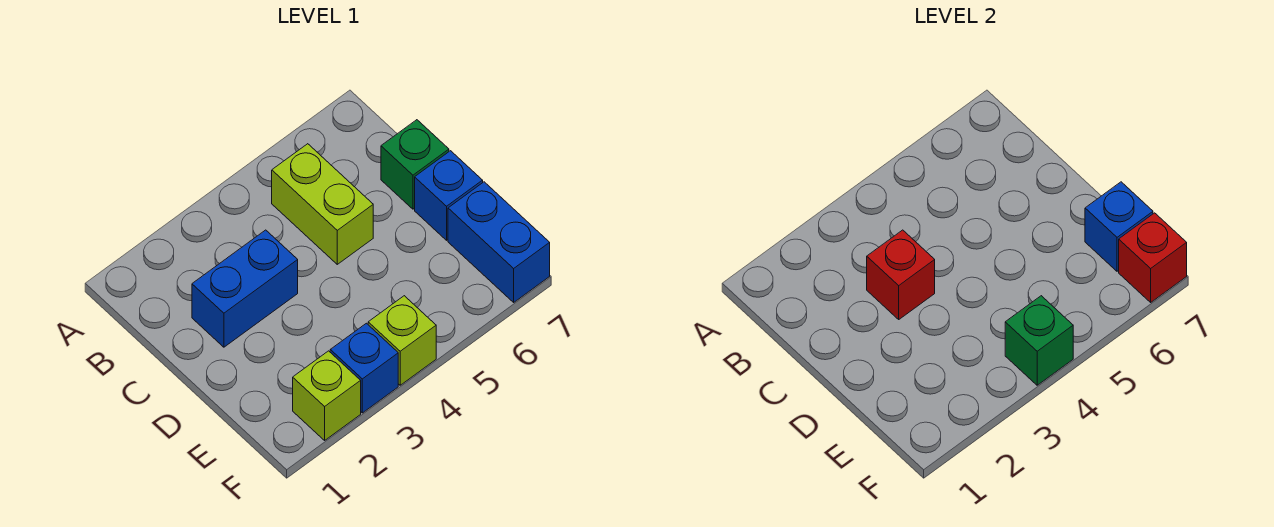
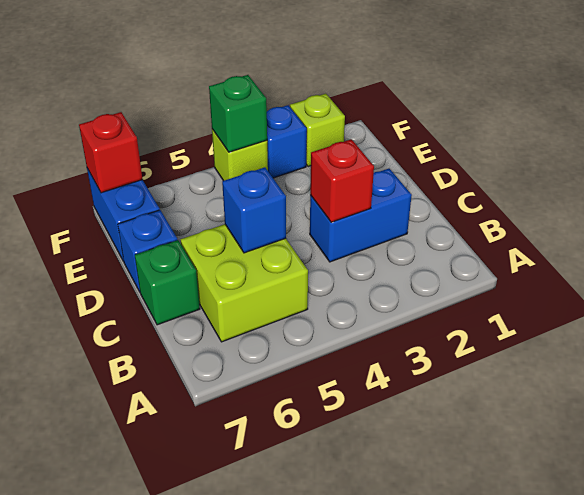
lime 1x2 brick [272,144,373,264] -> lime 2x2 brick [181,224,308,342]
blue 1x1 brick [1085,182,1153,271] -> blue 1x1 brick moved to [222,167,286,253]

